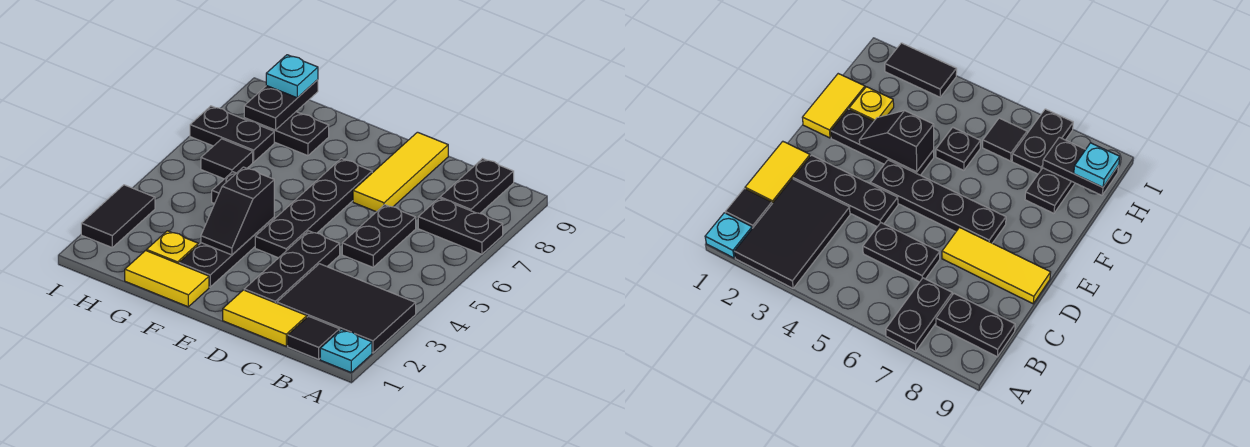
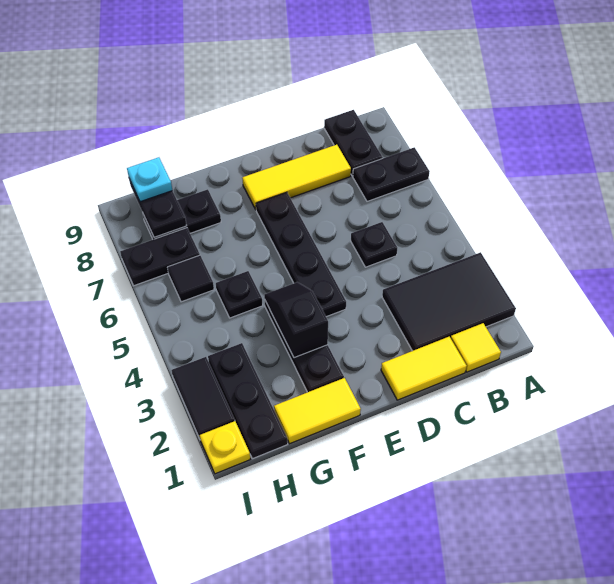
cyan 1x1 plate [320,330,372,372] -> none
black 1x1 tile [288,316,340,359] -> yellow 1x1 tile [451,323,501,372]
black 1x2 plate [342,205,416,267] -> black 1x1 plate [351,222,397,267]
black 1x3 plate [244,231,340,303] -> black 1x3 plate moved to [208,343,288,459]
yellow 1x3 tile [353,132,448,212] -> yellow 1x3 tile turned to [242,145,351,209]
black 1x2 slope [201,167,274,255] -> black 1x2 slope turned to [264,282,328,358]
yellow 1x1 plate [147,231,198,264] -> yellow 1x1 plate moved to [200,421,250,474]

